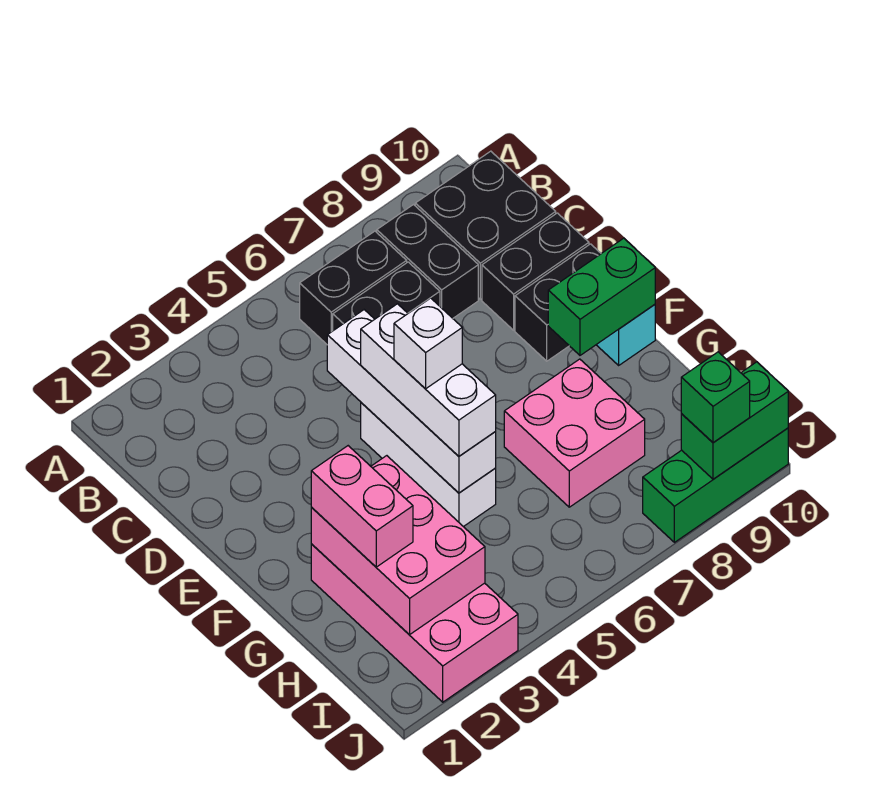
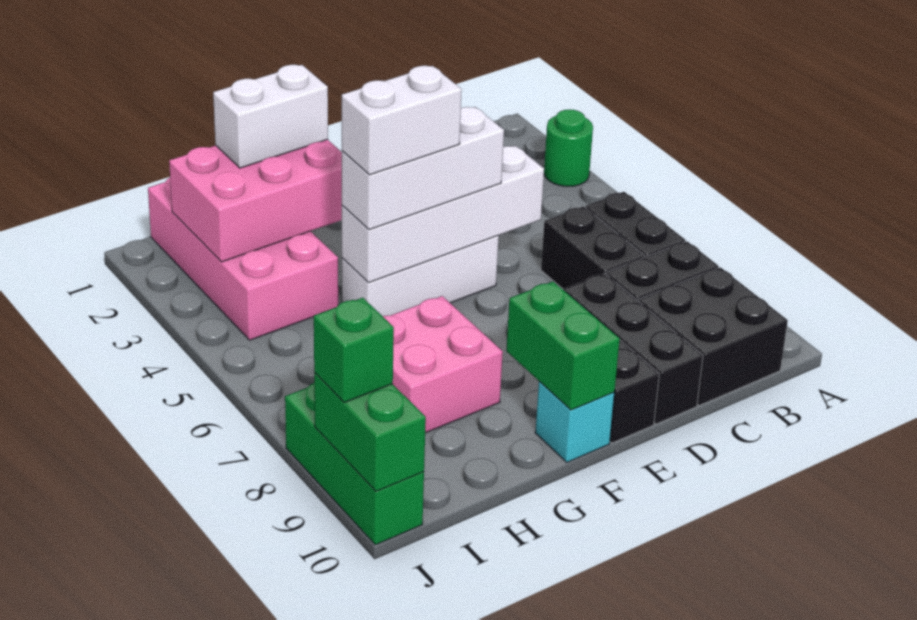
none -> green 1x1 round brick [544,109,593,186]
black 1x2 brick [482,213,589,330] -> black 1x3 brick [563,273,703,424]
white 1x1 brick [394,298,462,389] -> white 1x2 brick [342,66,462,175]
pink 2x4 brick [311,544,518,702] -> pink 2x4 brick turned to [148,178,338,340]
pink 1x2 brick [311,446,413,567] -> white 1x2 brick [213,65,328,168]

